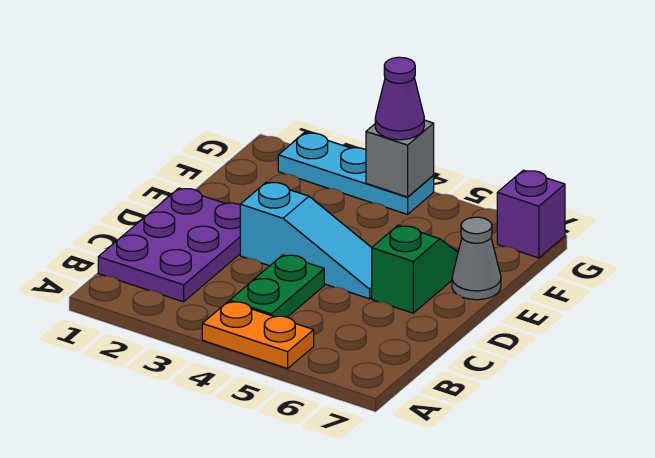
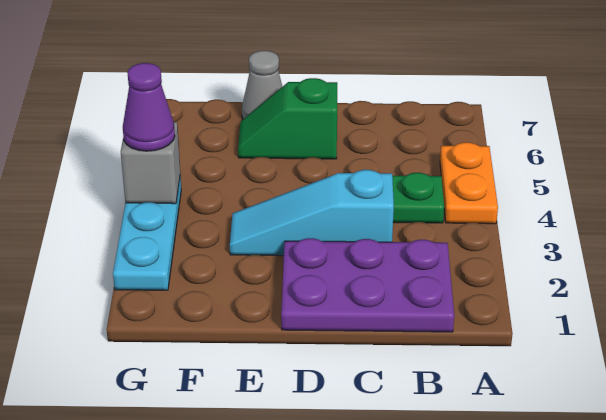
cyan 1x3 slope [240,182,372,299] -> cyan 1x3 slope turned to [230,170,394,256]
purple 1x1 brick [497,170,565,258] -> none

